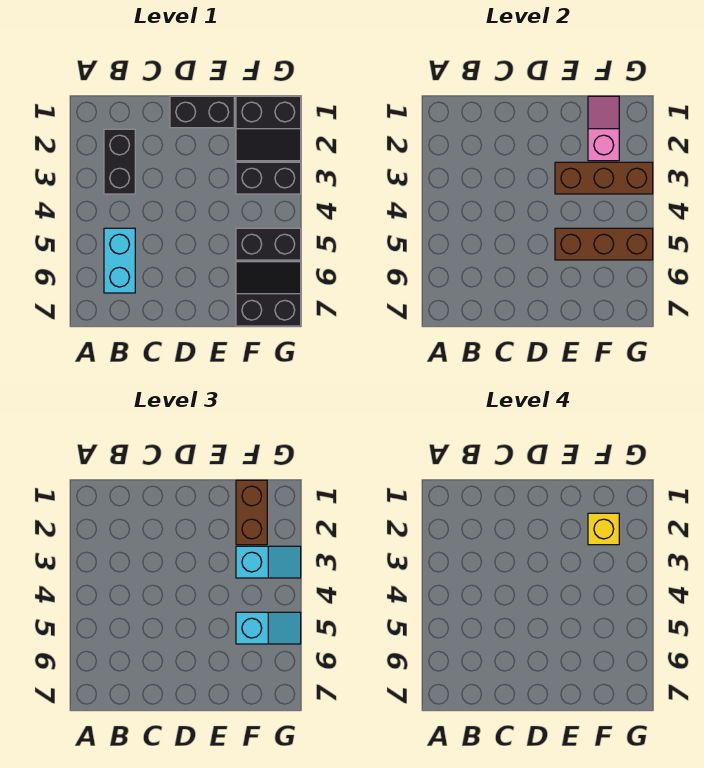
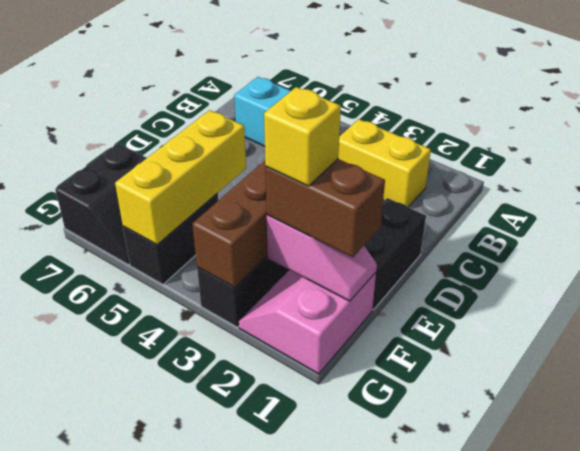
black 1x2 brick [104,129,135,194] -> yellow 1x2 brick [338,119,431,207]
brown 1x3 brick [555,228,653,260] -> yellow 1x3 brick [115,110,246,245]
black 2x2 slope [236,96,301,161] -> pink 2x2 slope [239,270,376,374]
cyan 1x2 slope [236,546,301,578] -> none
cyan 1x2 slope [236,612,301,644] -> none

